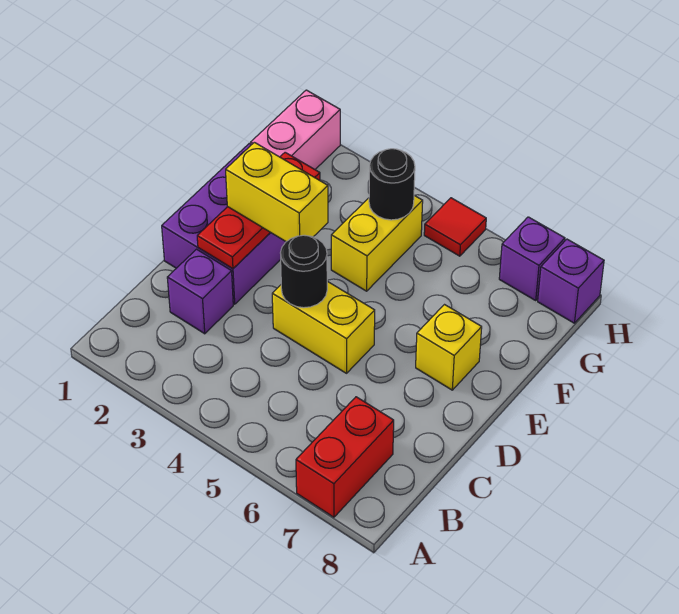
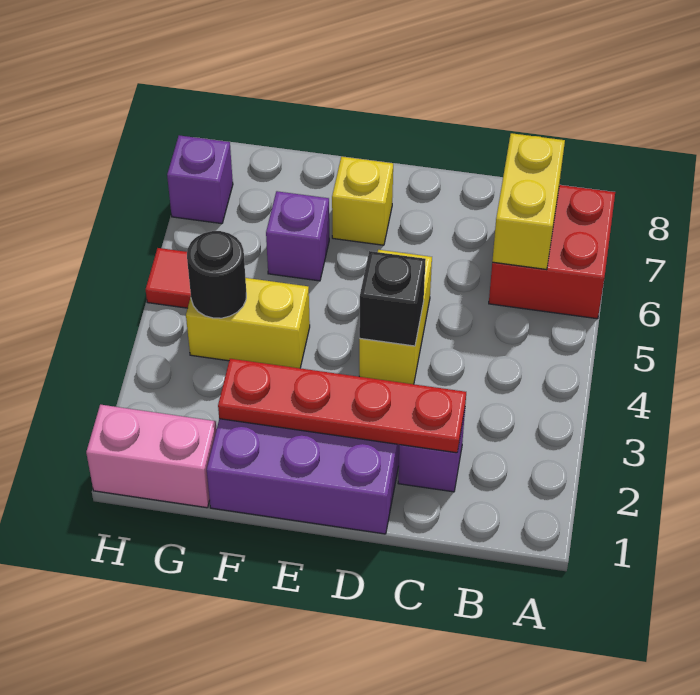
red 1x2 brick [296,397,394,517] -> red 2x2 brick [489,185,615,319]
red 1x3 plate [197,152,320,269] -> red 1x4 plate [218,359,466,453]
black 1x1 round brick [281,235,327,308] -> black 1x1 brick [359,251,426,346]
yellow 1x2 brick [226,142,328,242] -> yellow 1x2 brick moved to [492,133,565,270]
purple 1x1 brick [538,239,604,323] -> purple 1x1 brick moved to [266,191,329,281]

